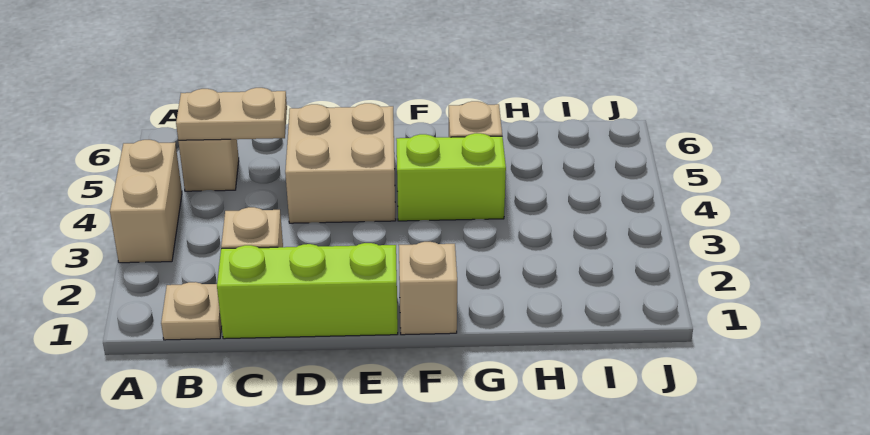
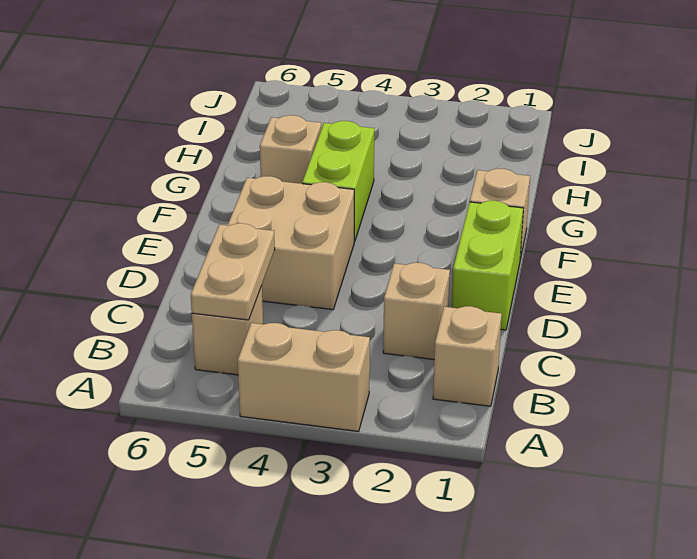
tan 1x1 plate [161,282,222,340] -> tan 1x1 brick [433,306,502,406]
lime 1x3 brick [217,243,398,339] -> lime 1x2 brick [452,201,523,330]

